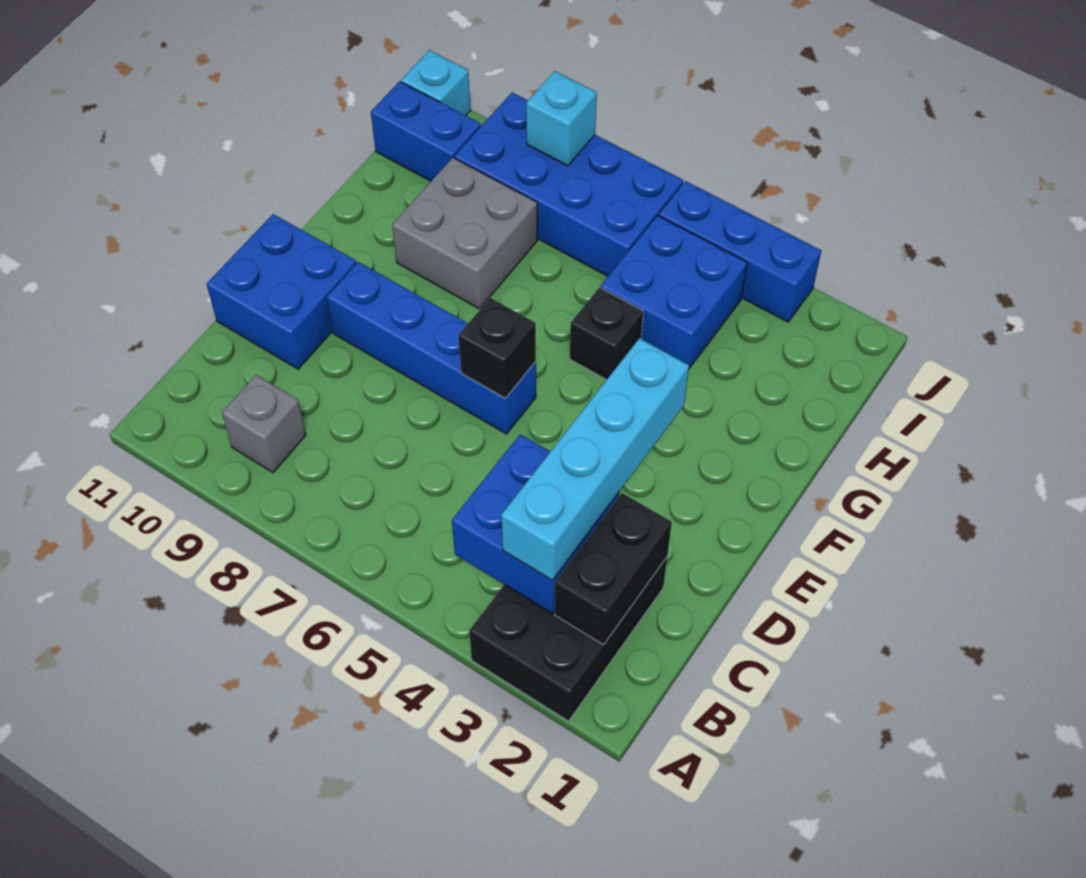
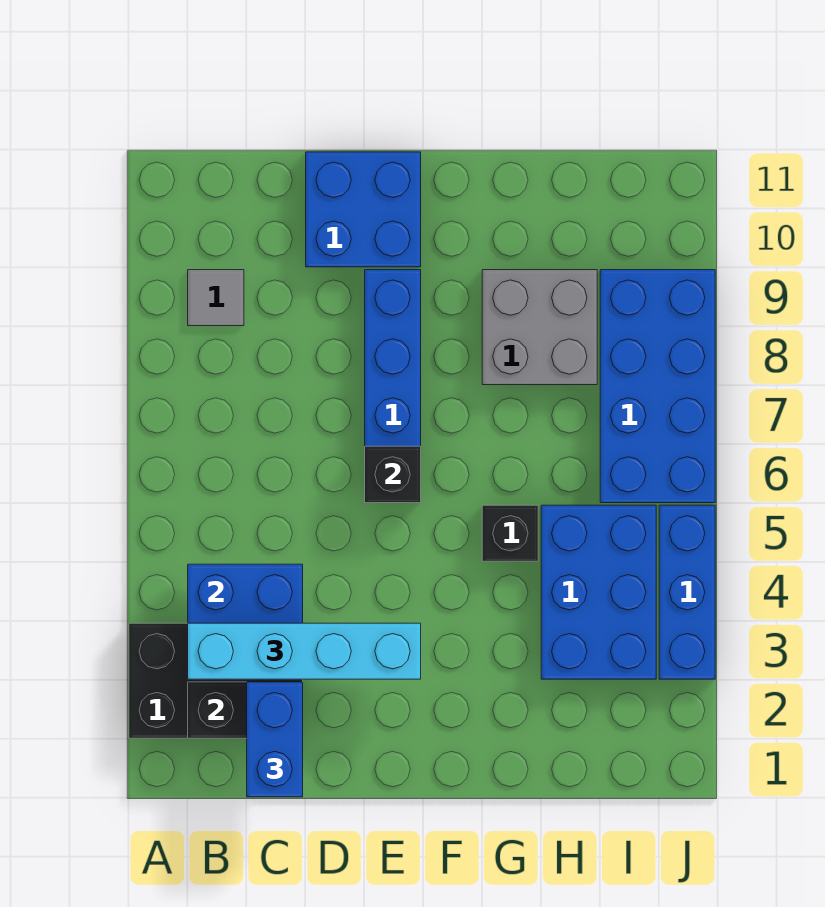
grey 1x1 brick [222,375,306,473] -> grey 1x1 tile [188,270,244,326]
blue 2x2 brick [601,216,747,368] -> blue 2x3 brick [541,505,656,679]
blue 1x2 brick [371,81,481,181] -> blue 1x2 brick moved to [247,682,303,797]
cyan 1x1 brick [526,71,597,166] -> none
cyan 1x1 brick [401,50,470,115] -> none

